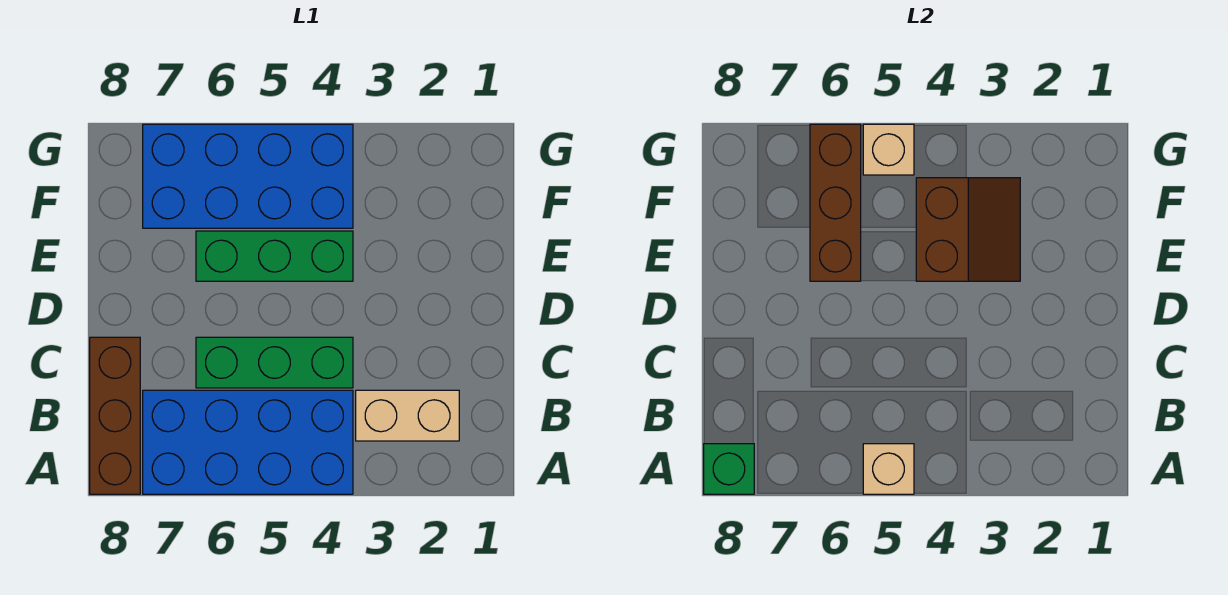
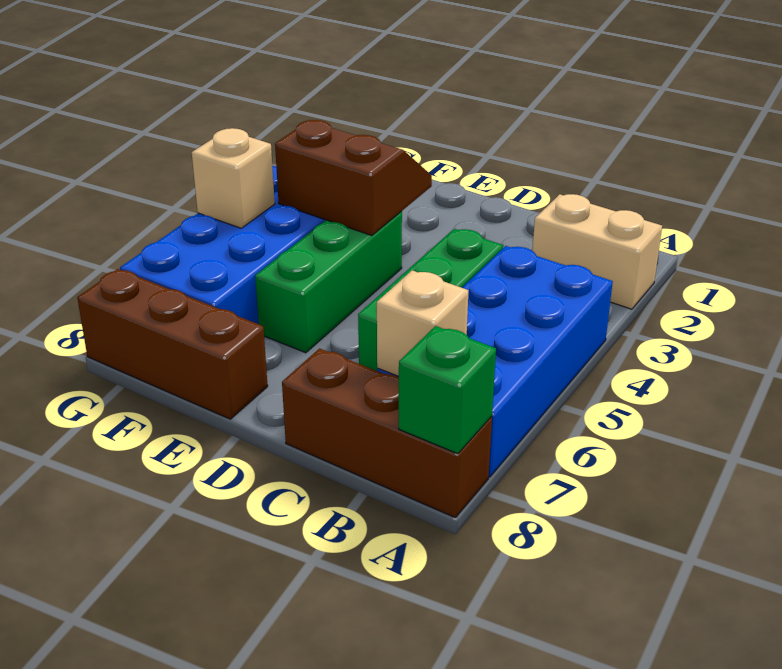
tan 1x1 brick [863,444,914,494] -> tan 1x1 brick moved to [377,270,469,376]
tan 1x2 brick [356,390,459,441] -> tan 1x2 brick turned to [532,194,662,309]
brown 1x3 brick [810,124,861,281] -> brown 1x3 brick moved to [77,269,268,419]

